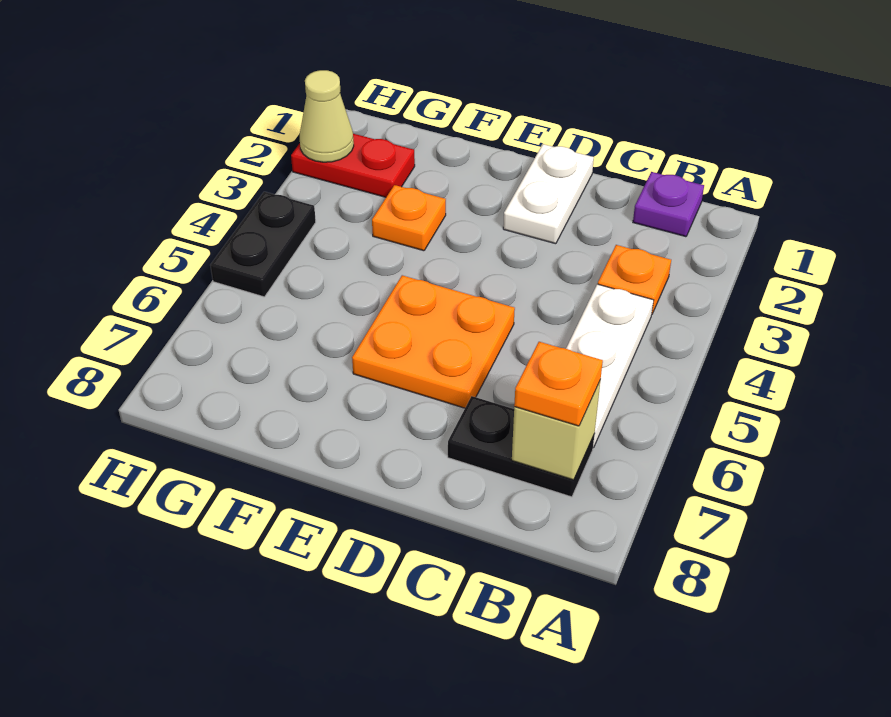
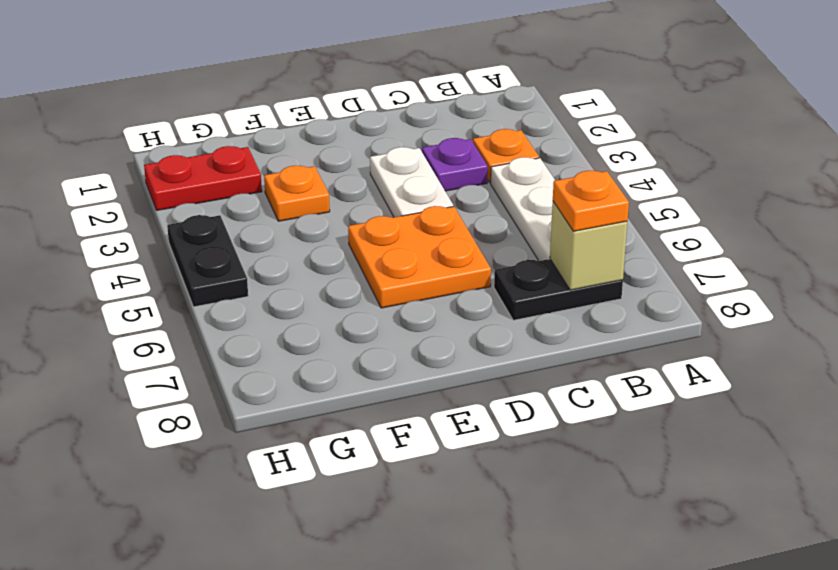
purple 1x1 plate [633,172,704,237] -> purple 1x1 plate moved to [422,138,488,191]
white 1x2 plate [503,144,594,244] -> white 1x2 plate moved to [370,147,453,217]
tan 1x1 cone [300,70,354,162] -> none

